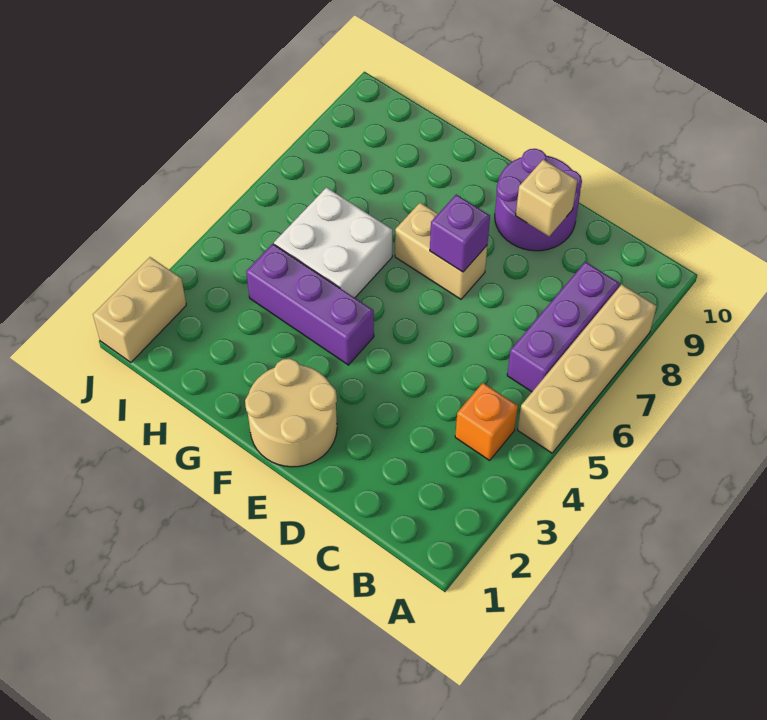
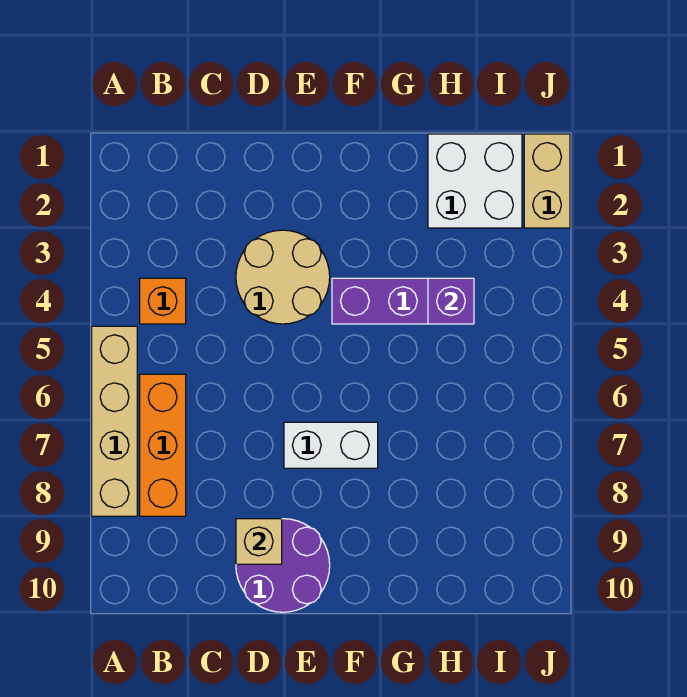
purple 1x3 brick [507,262,620,392] -> orange 1x3 brick [140,374,186,516]
tan 2x2 round brick [245,359,337,467] -> tan 2x2 round brick moved to [236,230,330,324]
tan 1x2 brick [395,203,487,299] -> white 1x2 brick [284,422,378,468]
purple 1x1 brick [430,194,490,272] -> purple 1x1 brick moved to [428,278,474,324]
white 2x2 brick [274,187,392,298] -> white 2x2 brick moved to [428,134,522,228]

